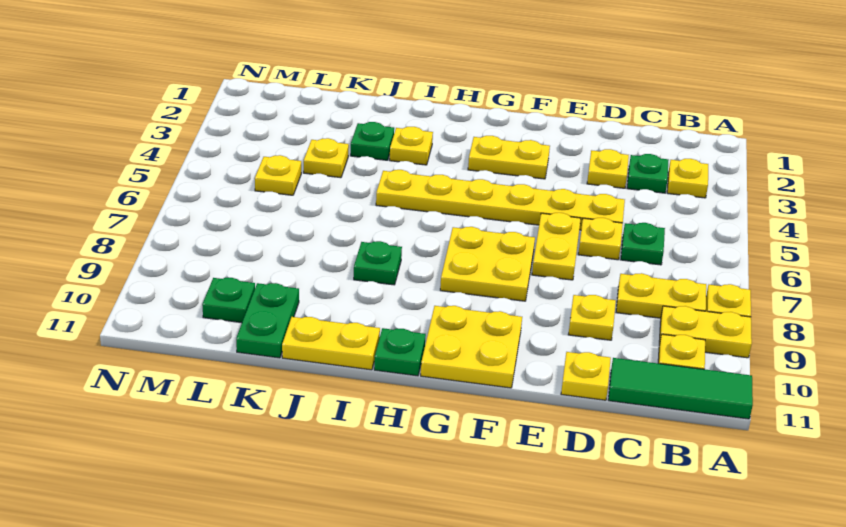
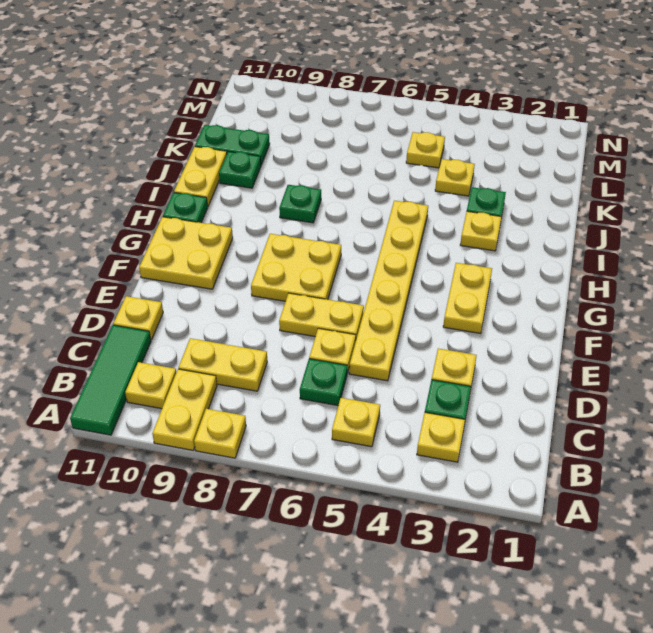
yellow 1x2 plate [616,273,706,318] -> yellow 1x2 plate turned to [179,338,267,391]
yellow 1x1 plate [568,295,616,340] -> yellow 1x1 plate moved to [332,398,380,447]
green 1x1 plate [202,278,255,323] -> green 1x1 plate moved to [219,151,261,188]

